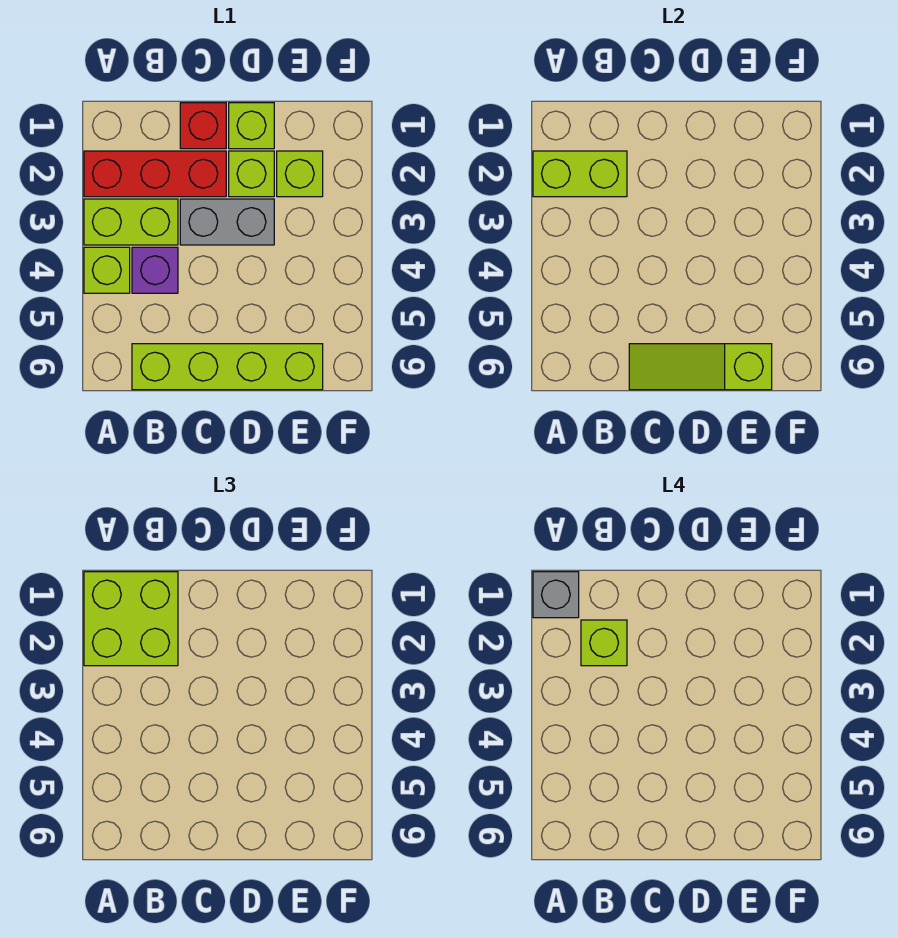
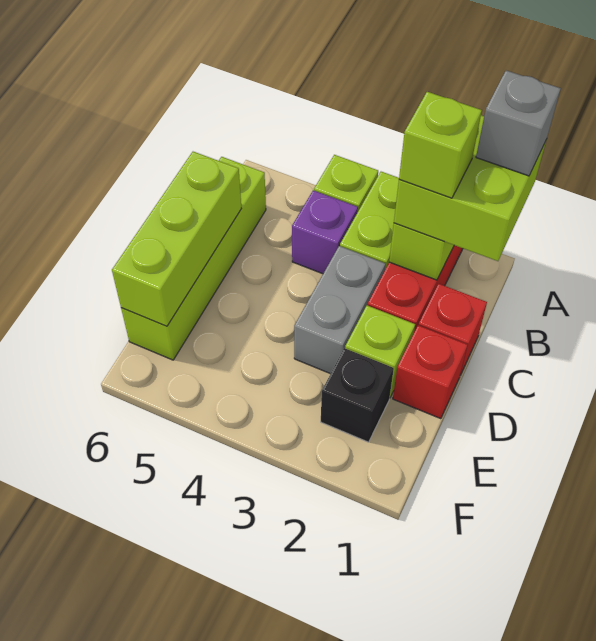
lime 1x3 slope [629,344,772,390] -> lime 1x3 brick [112,152,242,326]
lime 1x1 brick [229,103,274,149] -> red 1x1 brick [393,325,467,419]
lime 1x1 brick [277,151,323,197] -> black 1x1 brick [321,348,394,442]

